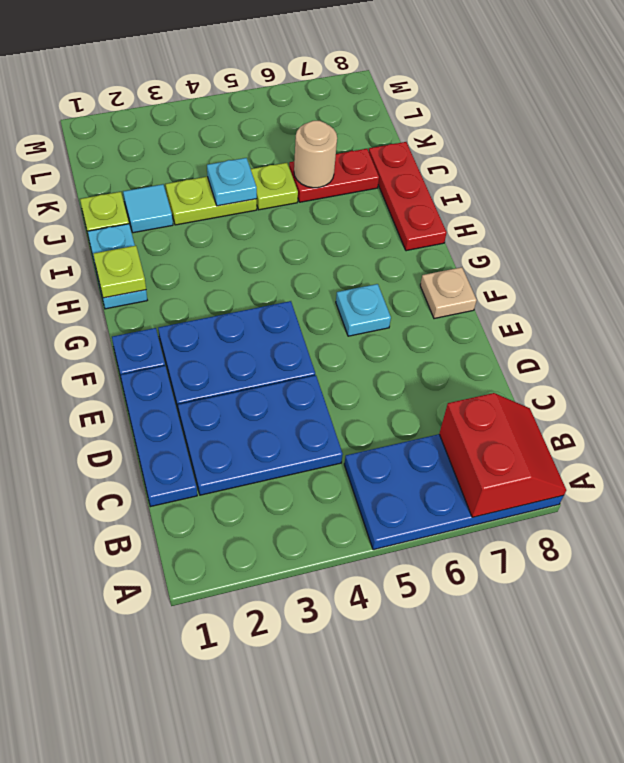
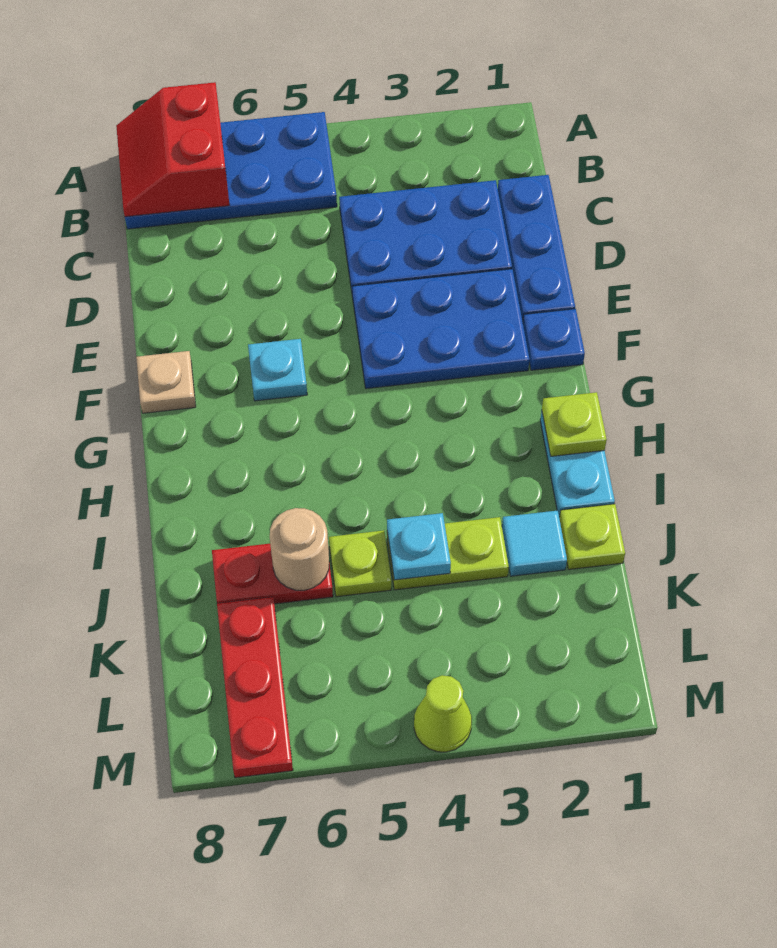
red 1x3 plate [369,142,447,251] -> red 1x3 plate moved to [217,597,293,778]
none -> lime 1x1 cone [414,675,472,752]

